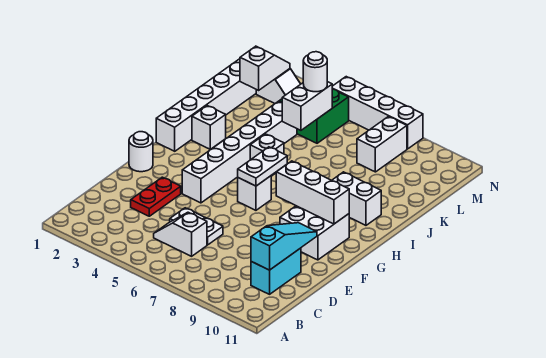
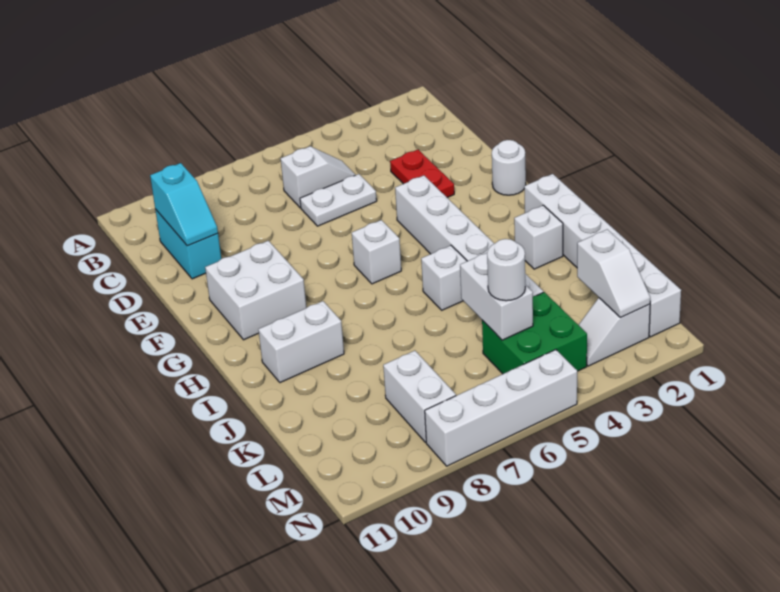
cyan 1x3 slope [251,223,317,270] -> cyan 1x2 slope [150,163,218,246]
white 1x2 plate [238,147,287,186] -> none
white 1x3 brick [276,161,349,224] -> none

